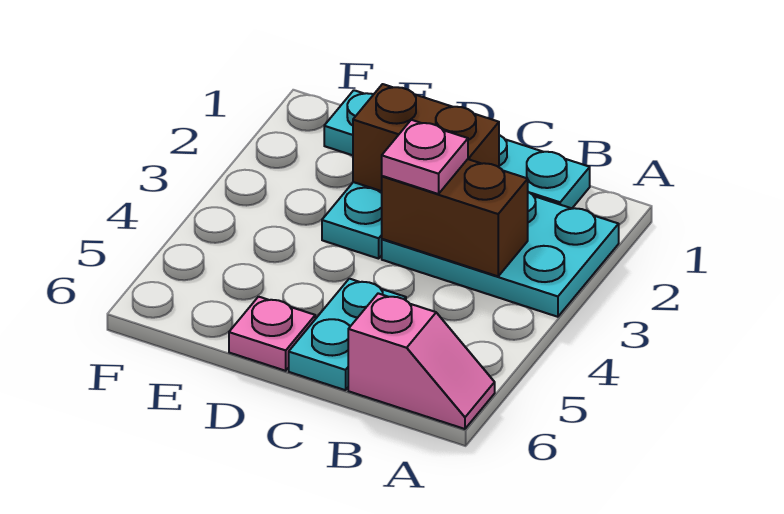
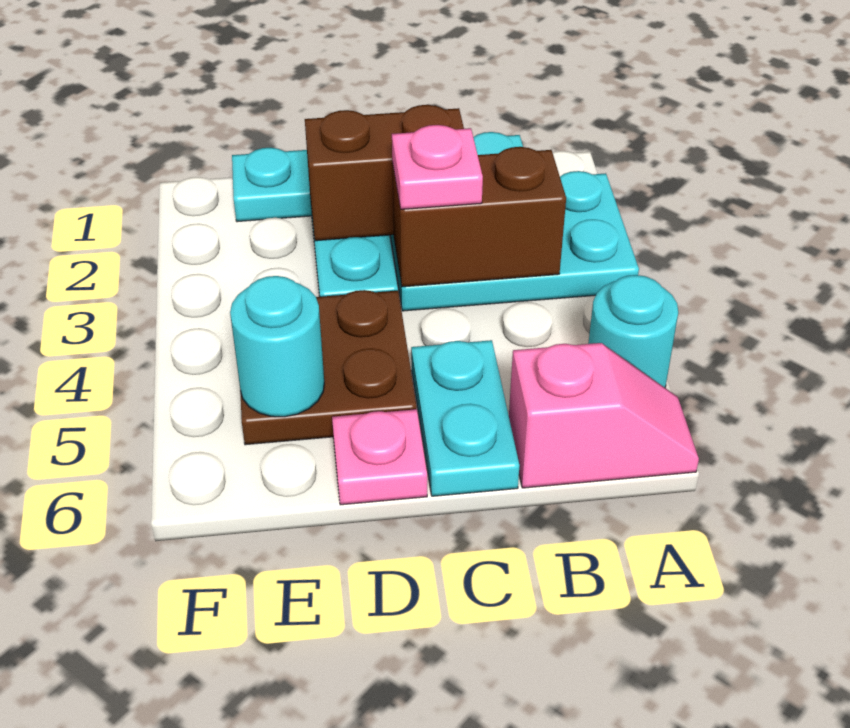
none -> cyan 1x1 round brick [588,275,678,387]
none -> brown 2x2 plate [241,290,417,445]
none -> cyan 1x1 round brick [230,276,324,417]

